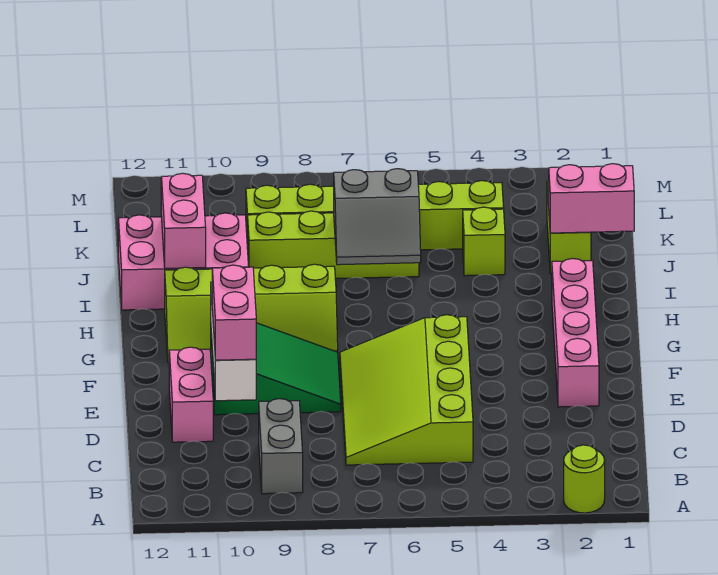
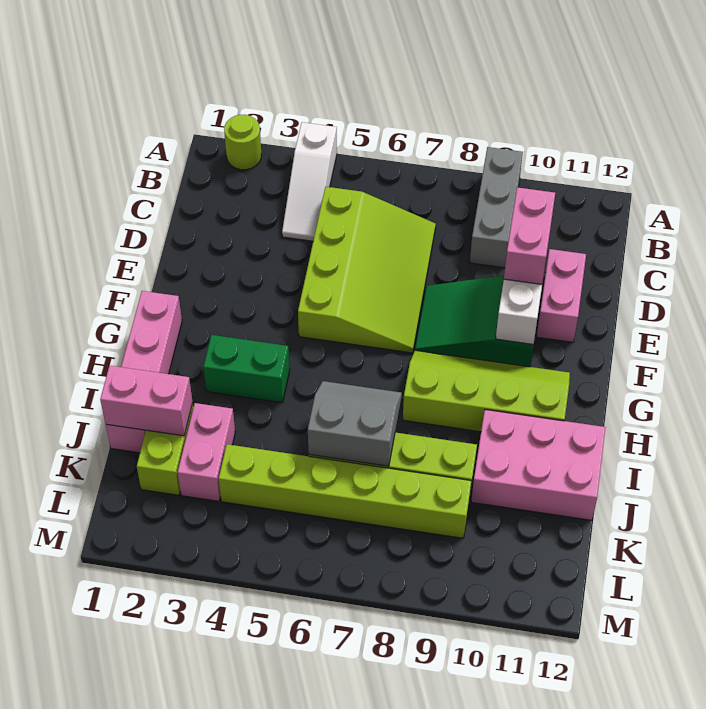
none -> white 1x3 slope [282,122,337,241]
grey 1x2 brick [259,399,303,494] -> grey 1x3 brick [470,147,523,268]
pink 1x4 brick [552,259,599,407] -> pink 1x4 brick moved to [106,291,182,453]
none -> green 1x2 brick [203,335,290,403]
pink 1x2 brick [161,173,206,268] -> pink 1x2 brick moved to [178,403,235,501]
lime 1x1 brick [463,207,505,276] -> none

